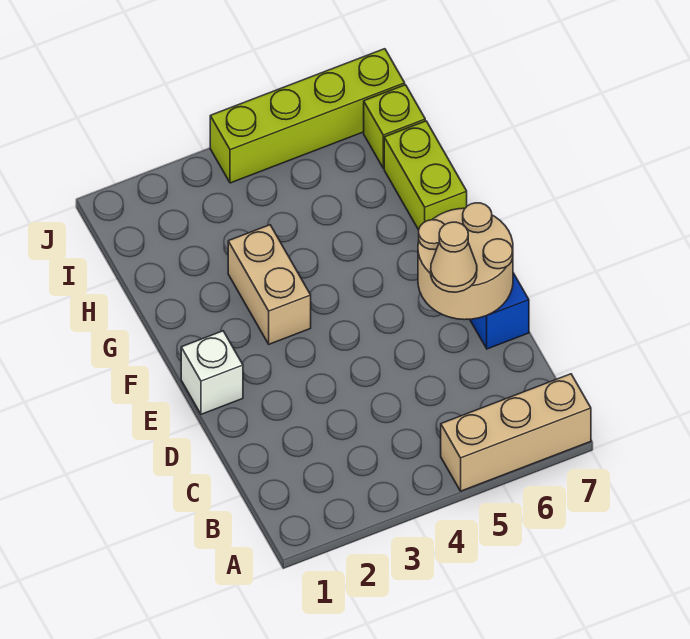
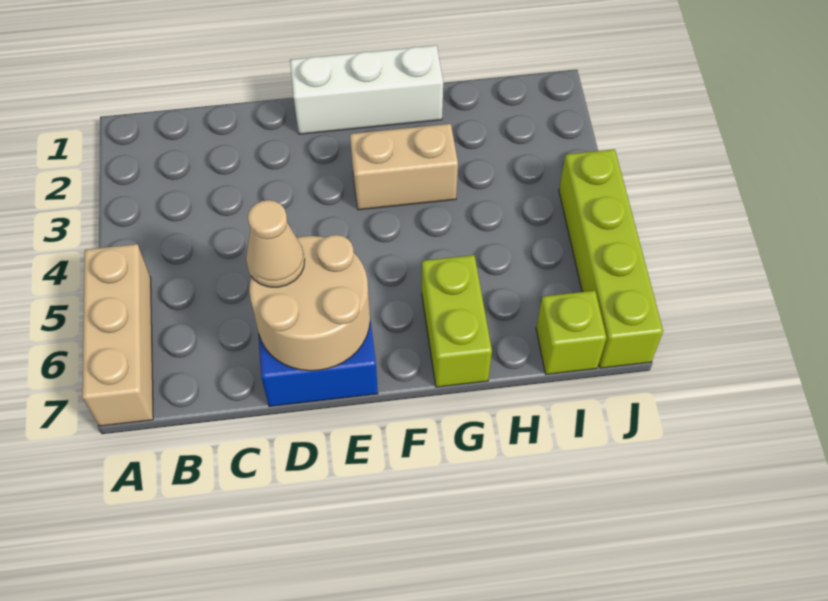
white 1x1 brick [181,331,243,414] -> white 1x3 brick [290,45,443,134]
lime 1x2 brick [384,121,467,230] -> lime 1x2 brick turned to [422,255,492,387]

